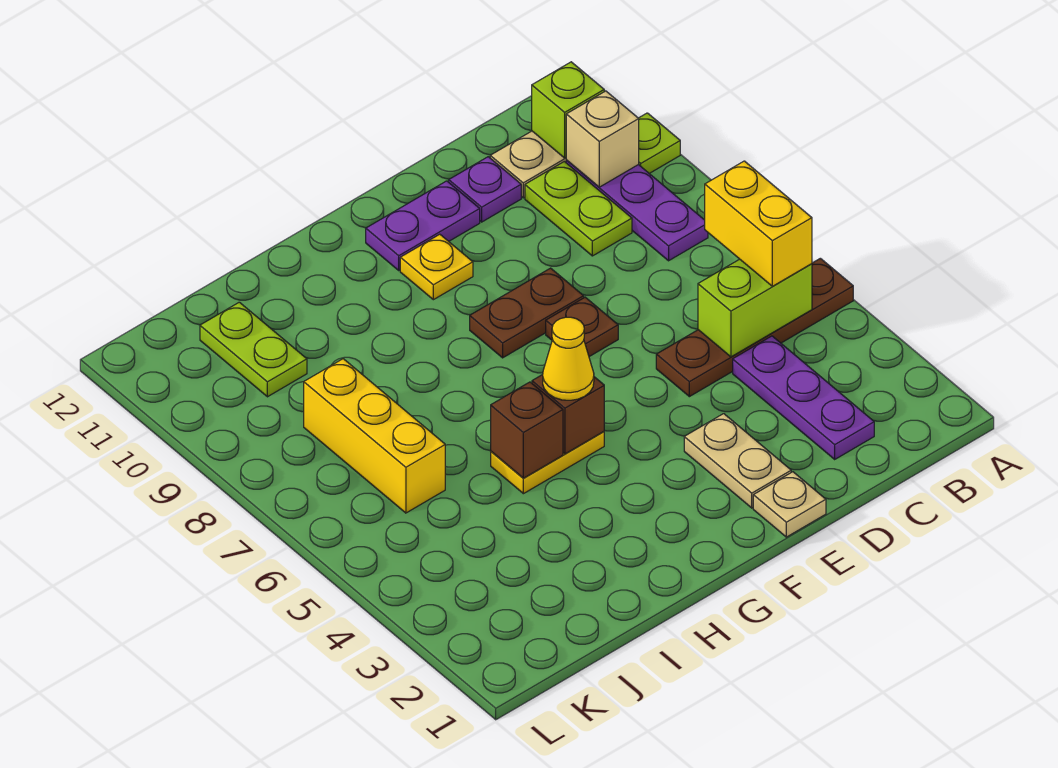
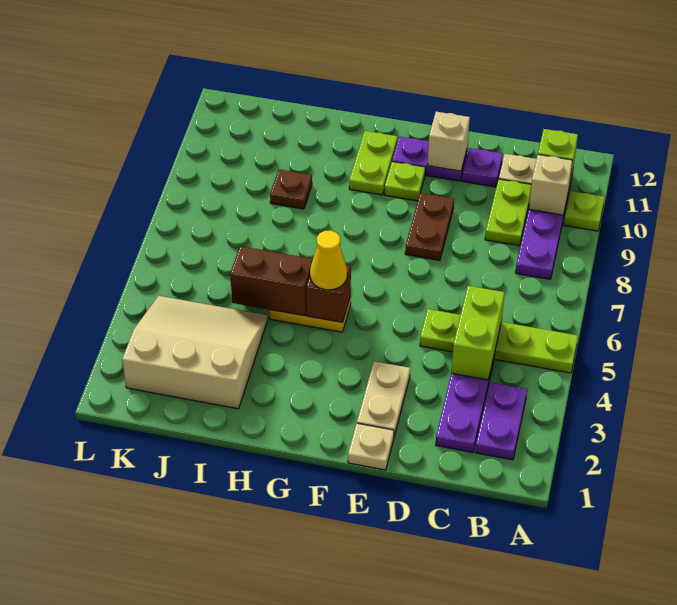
brown 1x4 plate [656,258,853,397] -> lime 1x4 plate [420,309,578,373]
none -> purple 1x2 plate [475,382,527,460]
lime 1x2 brick [698,259,812,357] -> lime 1x2 brick turned to [451,286,505,380]
yellow 1x2 brick [705,161,812,286] -> none
brown 1x1 plate [546,297,618,357] -> brown 1x1 plate moved to [270,169,312,209]
brown 1x2 plate [470,268,584,358] -> brown 1x2 plate turned to [405,193,454,260]
none -> tan 1x1 brick [428,112,470,171]
yellow 1x1 plate [400,234,473,300] -> lime 1x1 plate [385,162,425,201]
brown 1x1 brick [491,382,563,478] -> brown 1x2 brick [230,246,313,316]
none -> tan 3x3 slope [122,296,268,409]
yellow 1x3 brick [304,359,445,513] -> none
lime 1x2 plate [200,302,307,397] -> lime 1x2 plate moved to [349,131,398,195]

